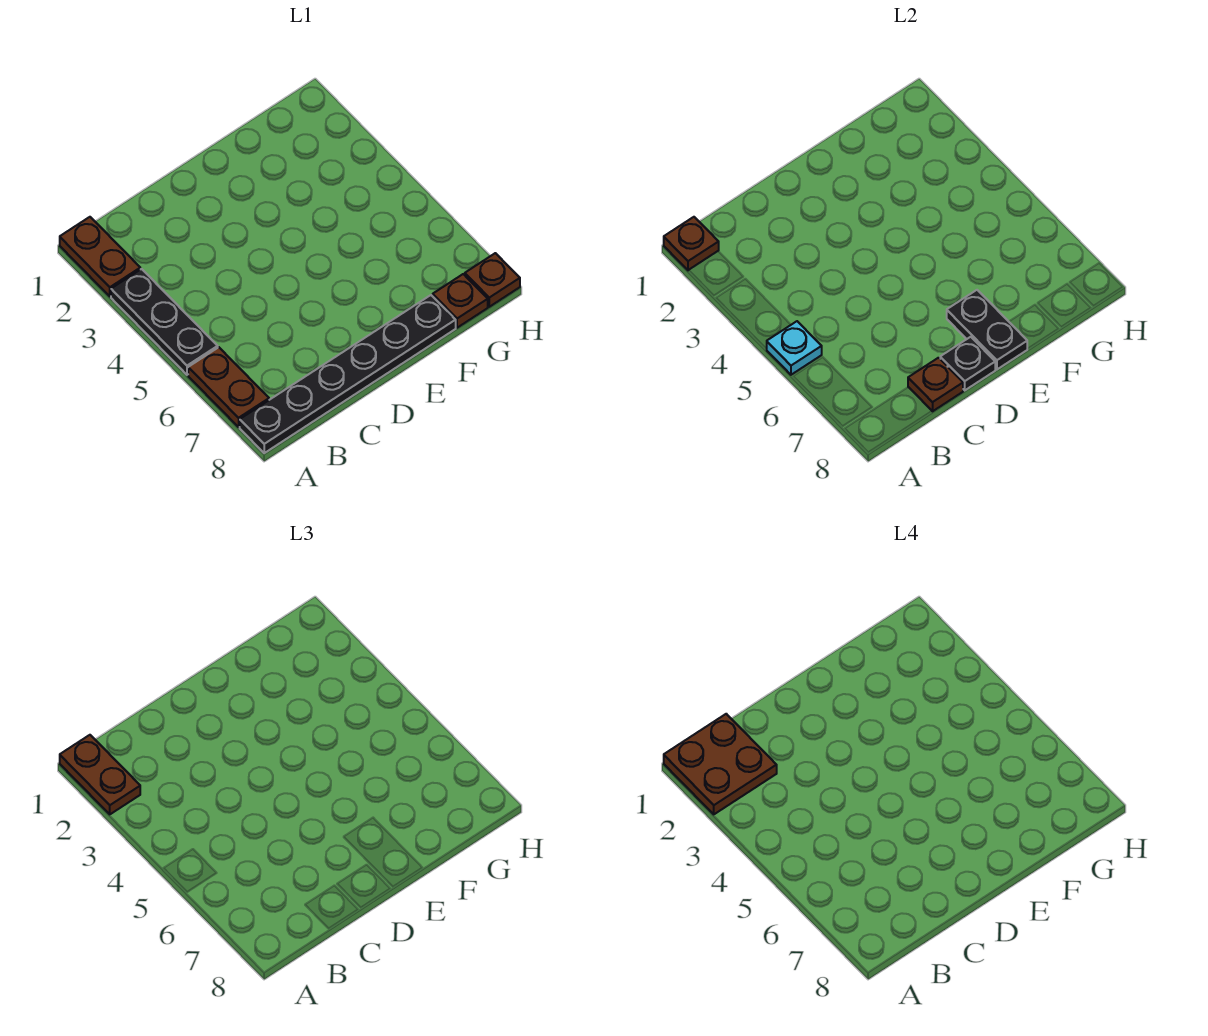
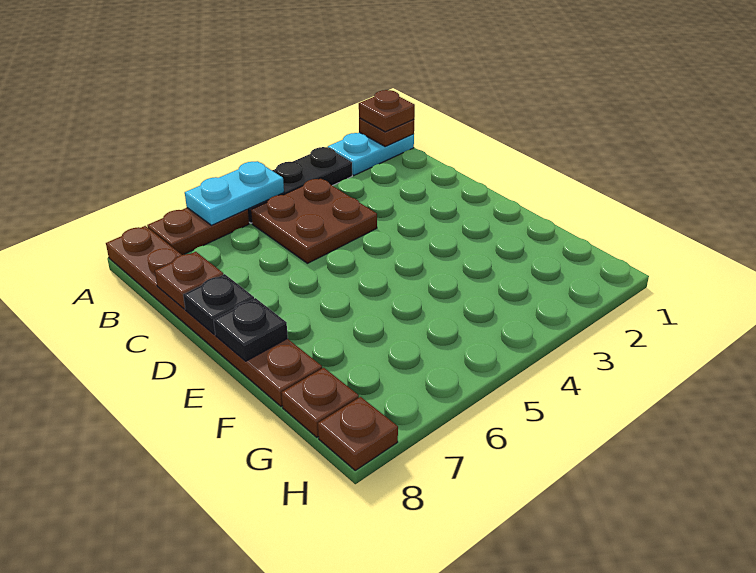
brown 1x2 plate [60,217,140,296] -> cyan 1x2 plate [328,132,414,175]
brown 1x2 plate [60,735,140,814] -> brown 1x1 plate [359,90,415,132]
brown 2x2 plate [664,714,777,814] -> brown 2x2 plate moved to [251,178,377,263]
cyan 1x1 plate [767,321,822,375] -> cyan 1x2 plate [185,161,284,225]
black 1x6 plate [240,295,456,453] -> brown 1x6 plate [106,226,322,407]
black 1x2 plate [947,290,1027,369] -> black 1x1 plate [213,298,288,361]

